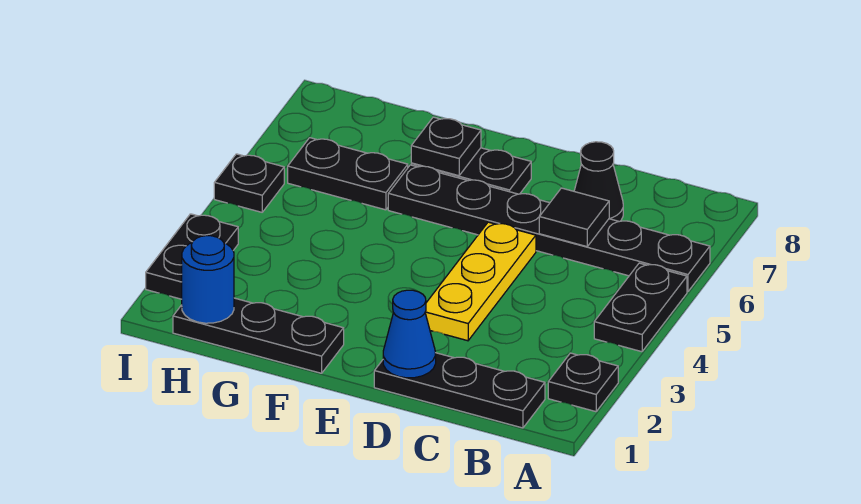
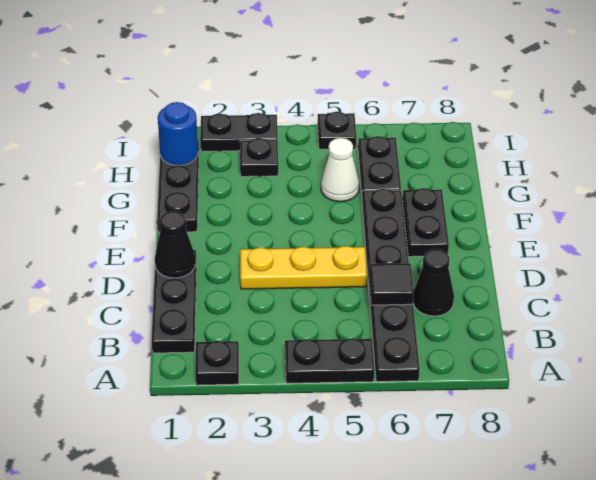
blue 1x1 cone [383,290,436,378] -> black 1x1 cone [155,211,196,278]
black 1x1 plate [411,117,481,176] -> black 1x1 plate moved to [240,138,278,177]
none -> white 1x1 cone [321,138,359,202]

